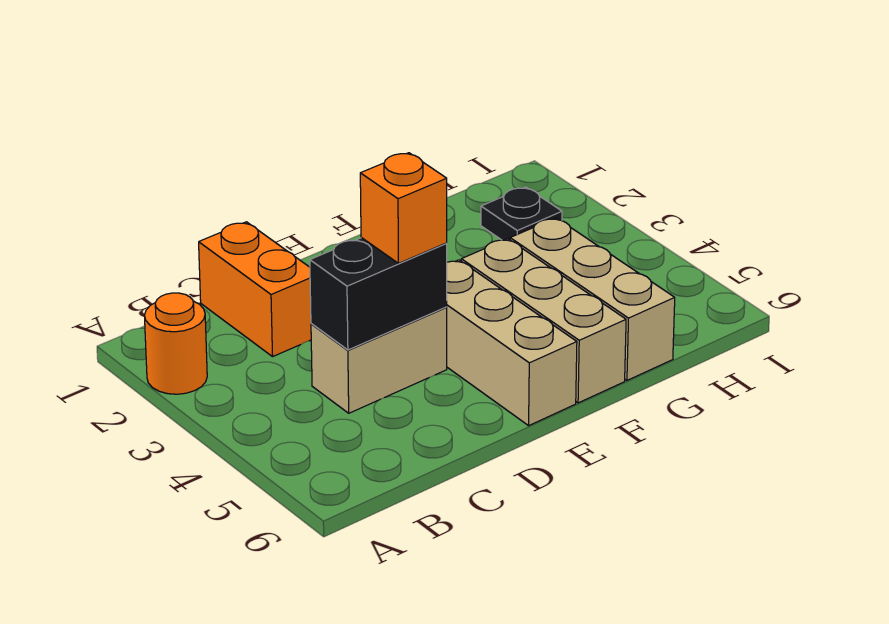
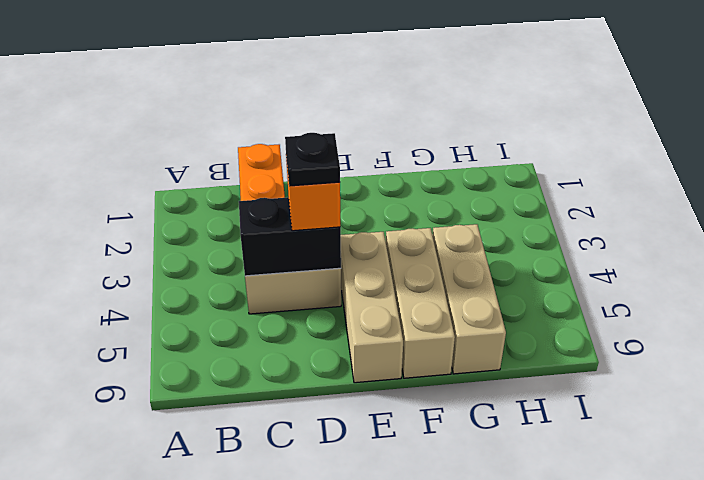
orange 1x1 round brick [144,293,207,394] -> none
black 1x1 plate [481,187,562,240] -> black 1x1 plate moved to [285,133,340,186]

